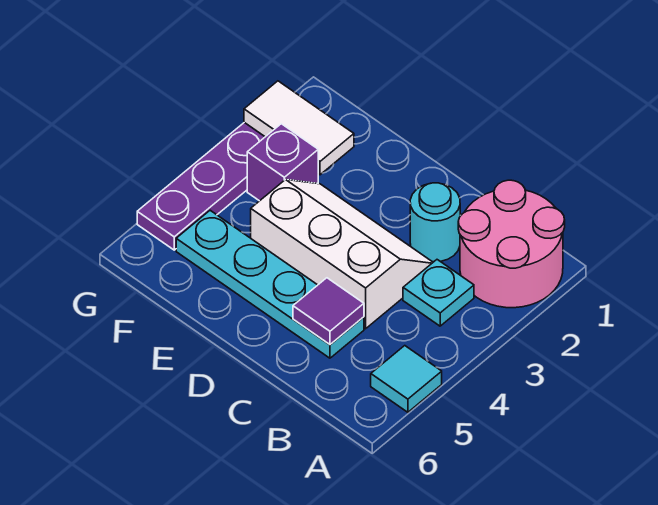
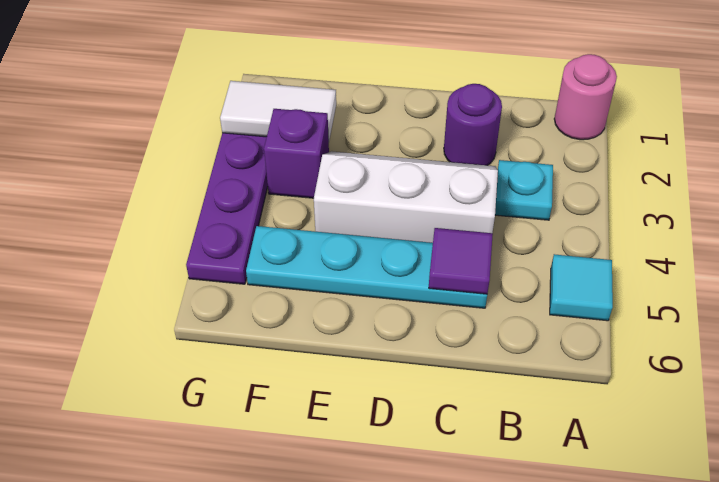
pink 2x2 round brick [458,180,565,308] -> pink 1x1 round brick [554,54,617,140]
cyan 1x1 round brick [410,183,460,262] -> purple 1x1 round brick [444,84,502,165]

